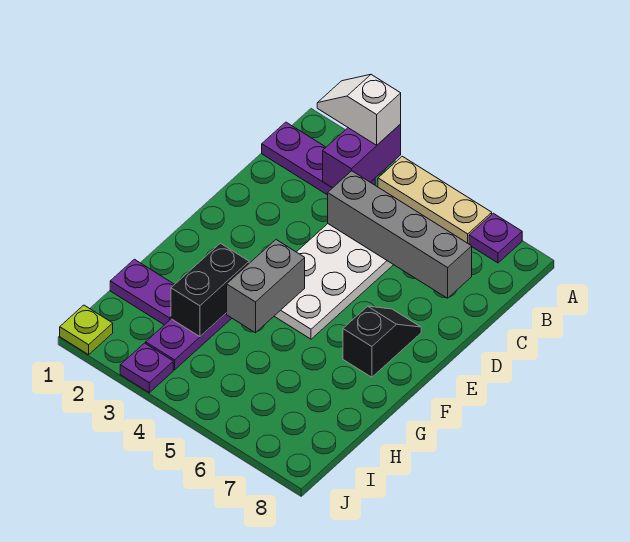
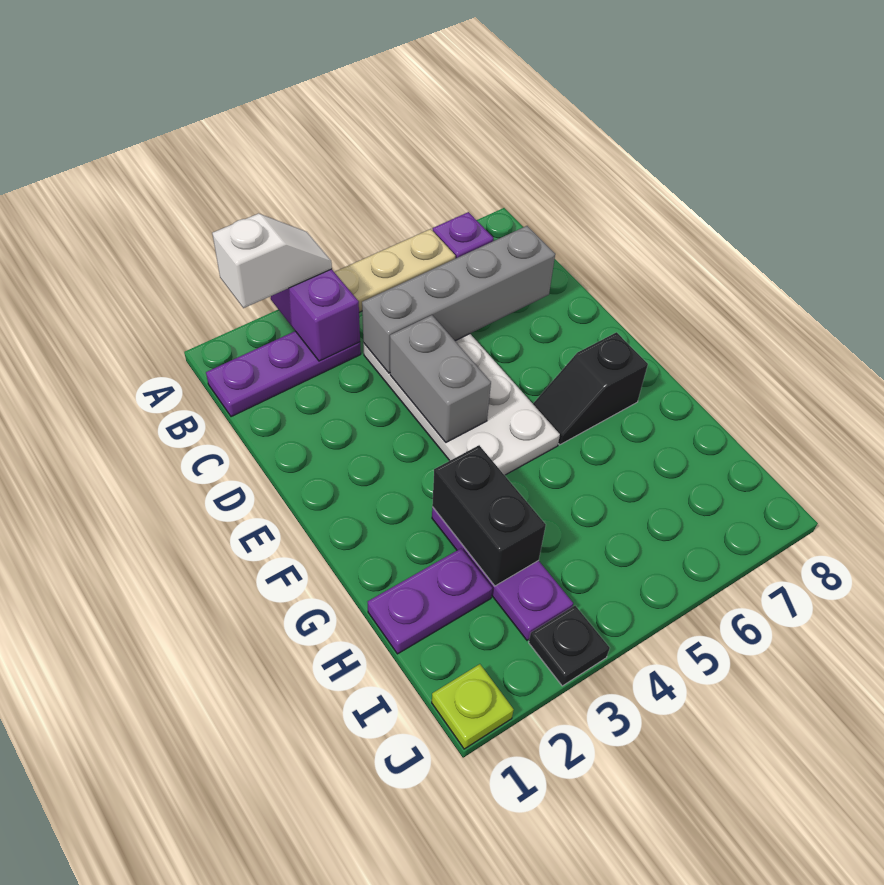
white 1x2 slope [317,74,401,145] -> white 1x2 slope turned to [212,213,332,308]
black 1x2 slope [343,306,421,377] -> black 1x2 slope turned to [533,332,648,445]
grey 1x2 brick [227,240,305,333] -> grey 1x2 brick moved to [390,315,491,442]
purple 1x1 plate [120,343,173,393] -> black 1x1 plate [529,606,610,686]

